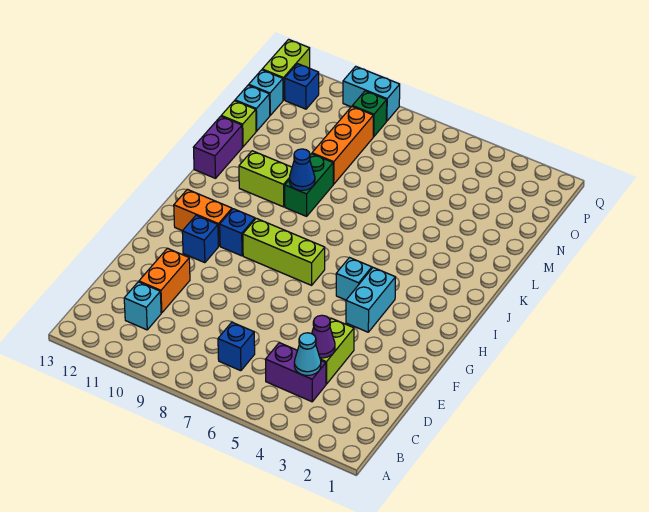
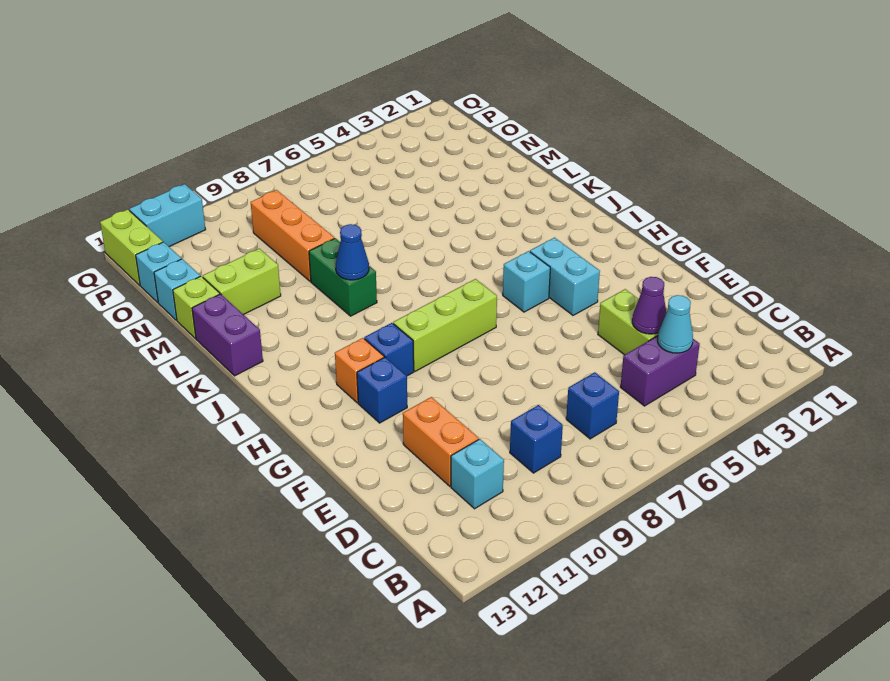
orange 1x2 brick [174,189,232,246] -> orange 1x1 brick [335,338,384,403]
lime 1x2 brick [239,151,292,207] -> lime 1x2 brick moved to [203,249,281,315]
green 1x1 brick [352,91,387,137] -> none
blue 1x1 brick [285,64,319,109] -> blue 1x1 brick moved to [510,405,563,473]
cyan 1x2 brick [343,66,400,121] -> cyan 1x2 brick moved to [129,184,206,247]

